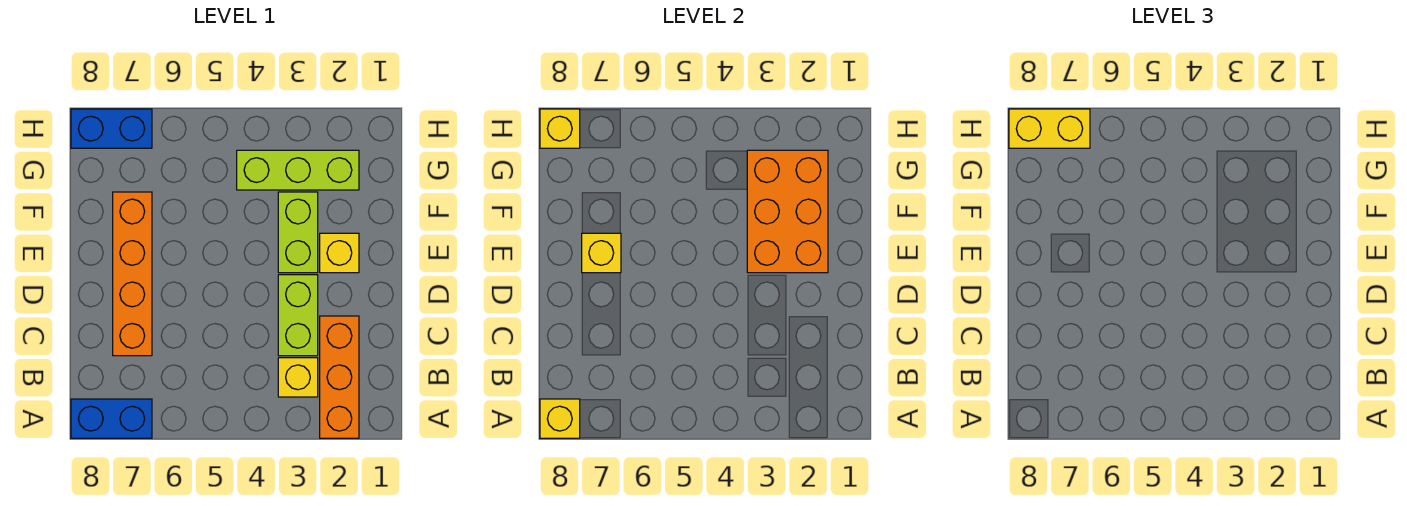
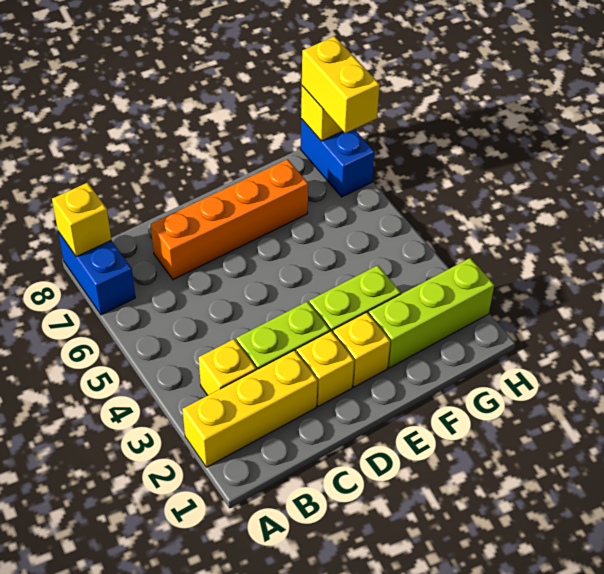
orange 1x3 brick [320,316,359,438] -> yellow 1x3 brick [182,350,317,467]
orange 2x3 brick [747,150,828,273] -> none
yellow 1x1 brick [582,233,621,273] -> yellow 1x1 brick moved to [296,331,354,407]
lime 1x3 brick [237,150,359,190] -> lime 1x3 brick turned to [368,258,494,368]

